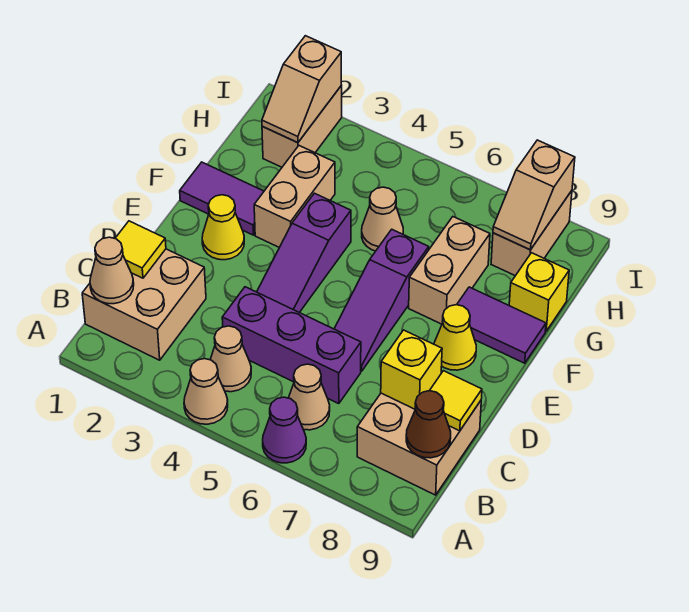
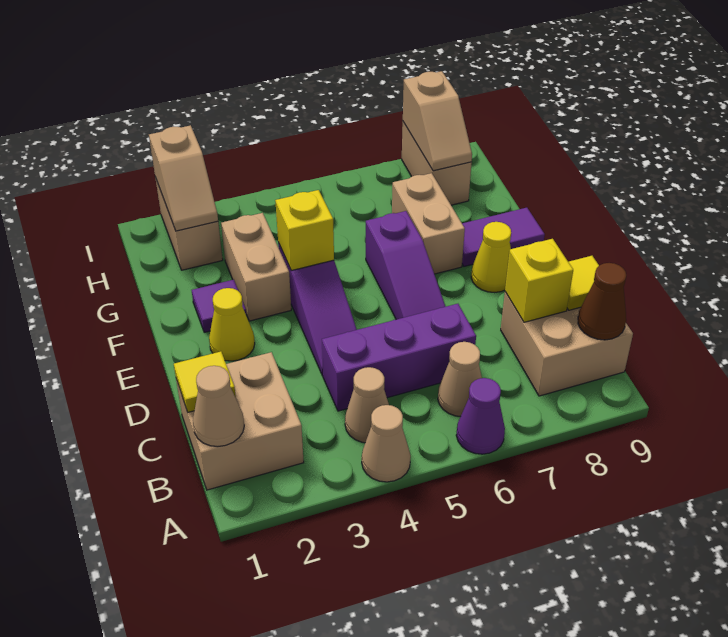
purple 1x2 tile [180,162,264,235] -> purple 1x1 tile [192,280,247,332]
tan 1x1 cone [362,187,403,251] -> none
yellow 1x1 brick [509,253,569,331] -> yellow 1x1 brick moved to [275,190,334,271]

